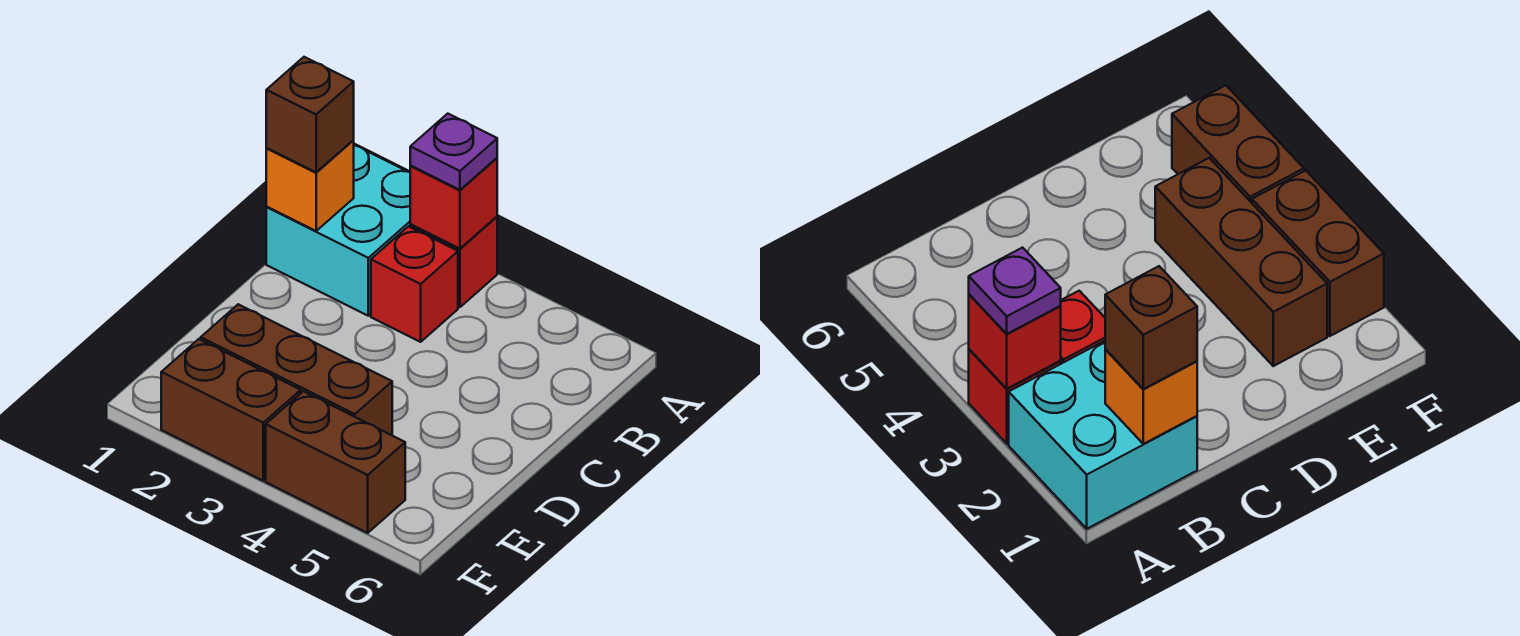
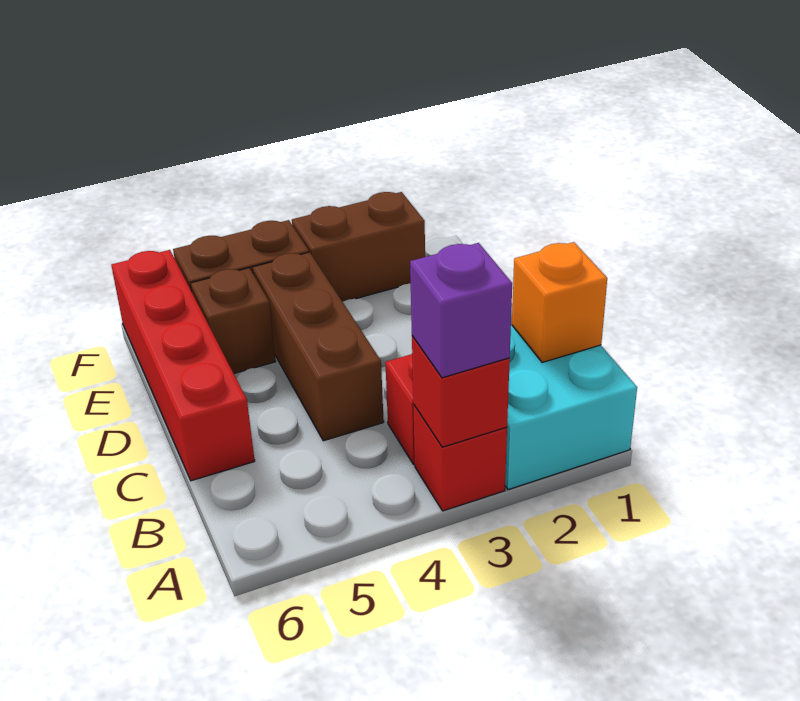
purple 1x1 plate [410,114,497,190] -> purple 1x1 brick [410,243,512,378]
brown 1x1 brick [266,57,354,172] -> brown 1x1 brick moved to [191,268,276,373]
none -> red 1x4 brick [111,250,255,481]
brown 1x3 brick [201,304,392,435] -> brown 1x3 brick turned to [253,252,384,441]

